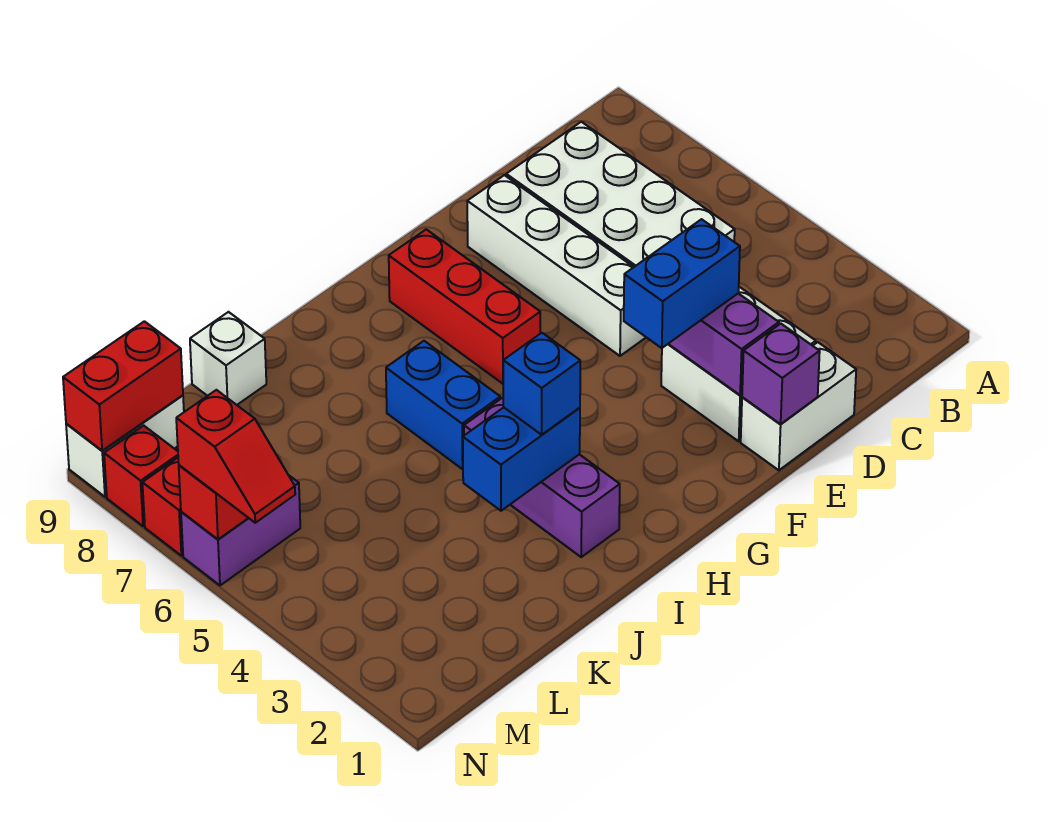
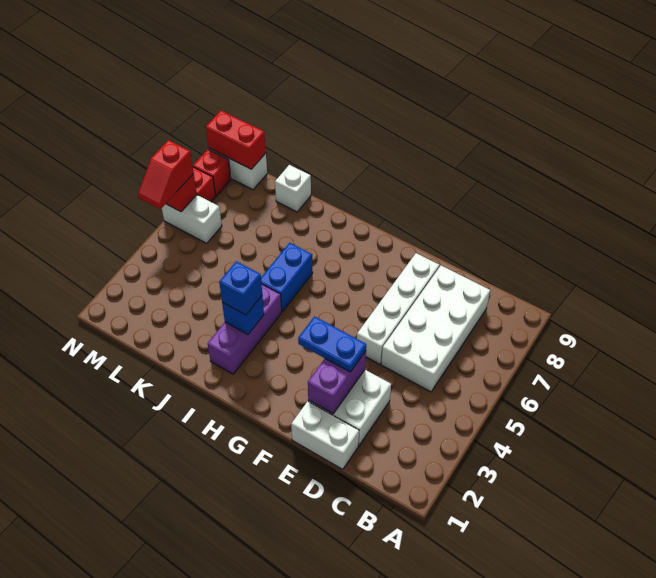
purple 1x1 brick [742,324,820,424] -> none
blue 1x2 brick [624,219,740,348] -> blue 1x2 plate [298,316,366,372]
red 1x3 brick [389,229,540,384] -> none
blue 1x2 brick [463,407,580,511] -> blue 1x1 brick [222,296,264,334]
purple 1x2 brick [181,476,300,585] -> white 1x2 brick [162,195,222,243]

